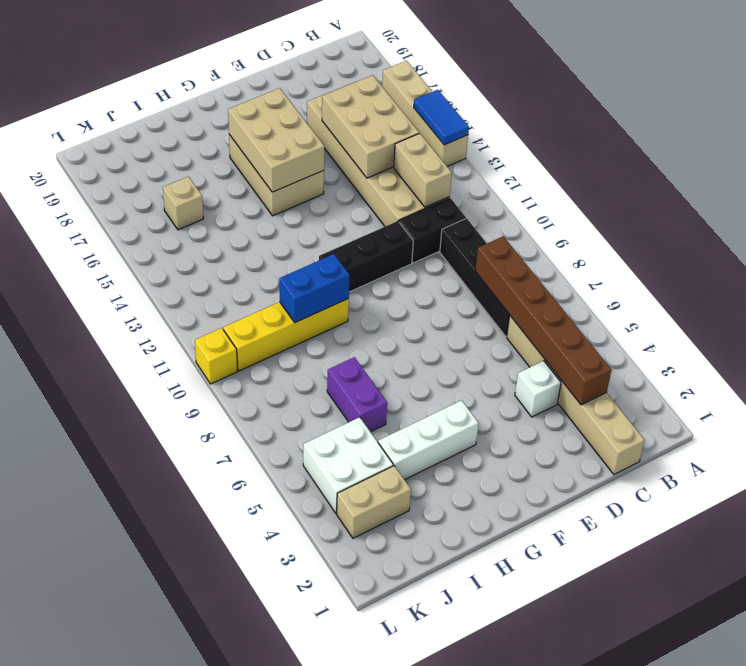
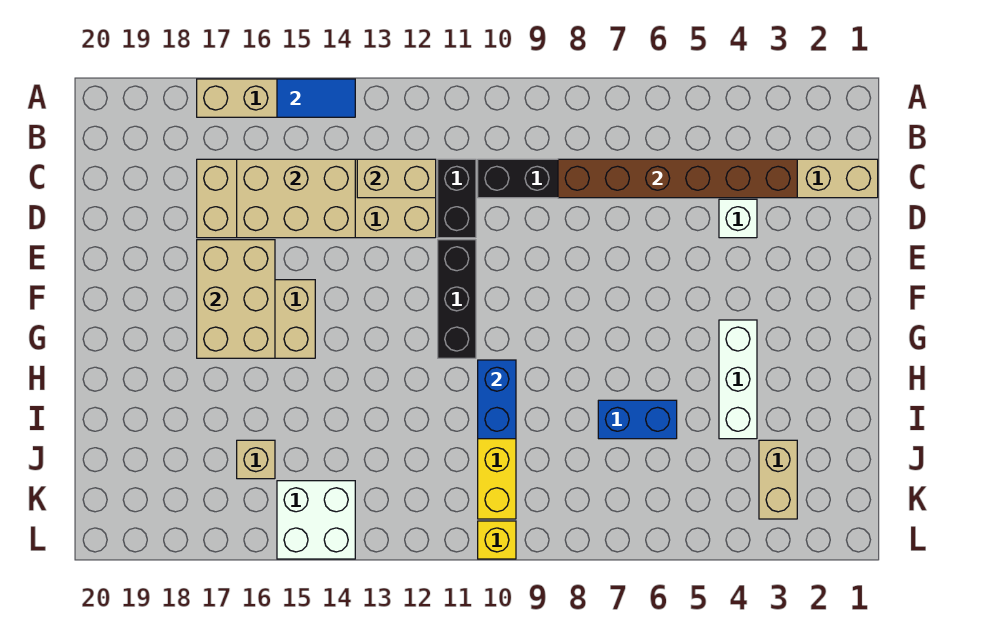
tan 2x3 brick [228,88,324,192] -> tan 2x3 brick turned to [197,240,275,358]
purple 1x2 brick [327,357,387,432] -> blue 1x2 brick [598,400,677,439]
white 2x2 brick [303,417,393,513] -> white 2x2 brick moved to [277,481,355,559]

